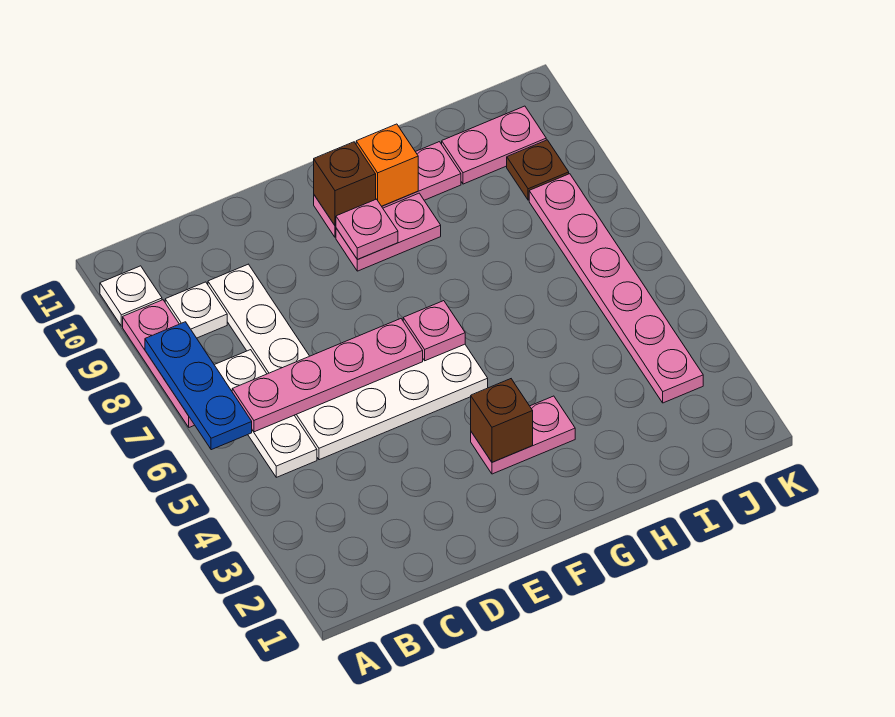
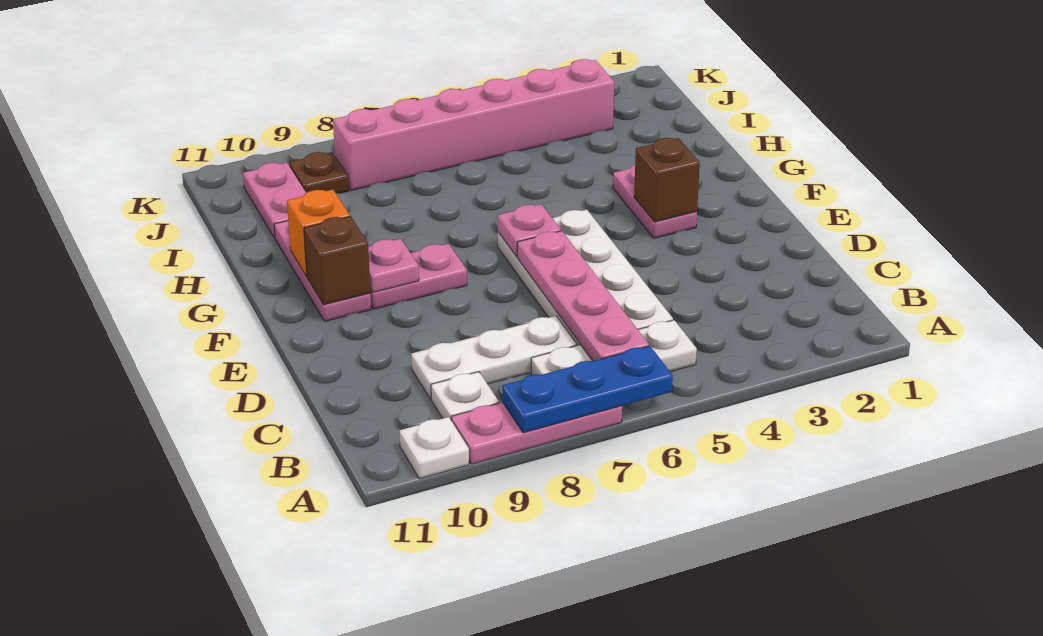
pink 1x2 plate [336,193,441,271] -> pink 1x2 plate turned to [370,244,467,309]
pink 1x6 plate [529,174,703,403] -> pink 1x6 brick [333,59,614,191]

